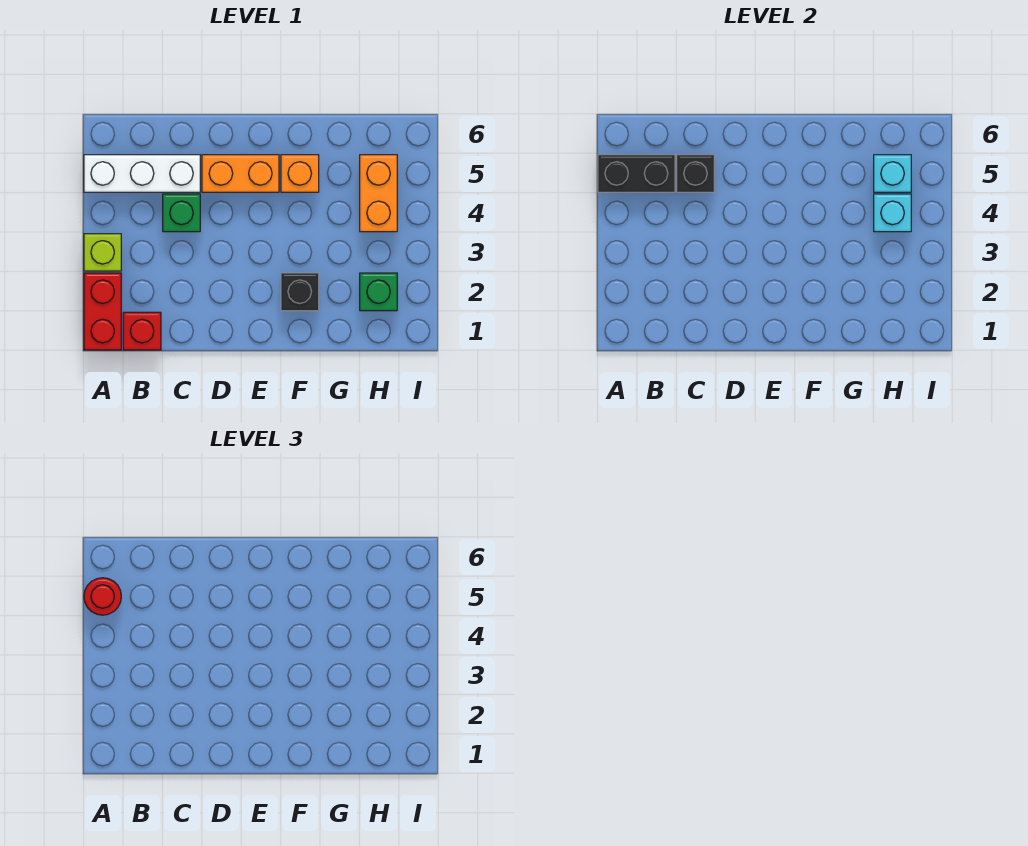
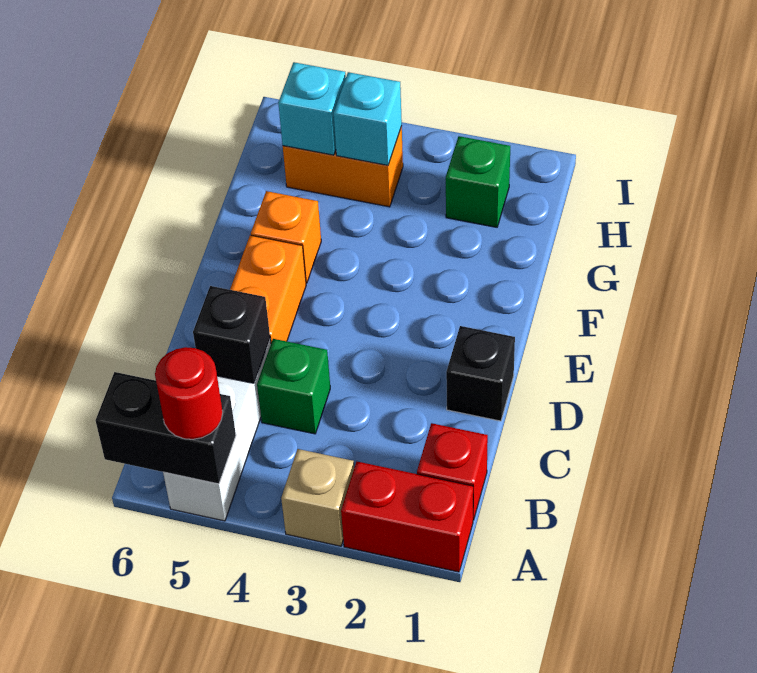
lime 1x1 brick [84,234,121,271] -> tan 1x1 brick [281,449,354,546]
black 1x2 brick [598,155,675,192] -> black 1x2 brick turned to [96,372,236,484]
black 1x1 brick [281,273,319,311] -> black 1x1 brick moved to [446,326,515,421]

